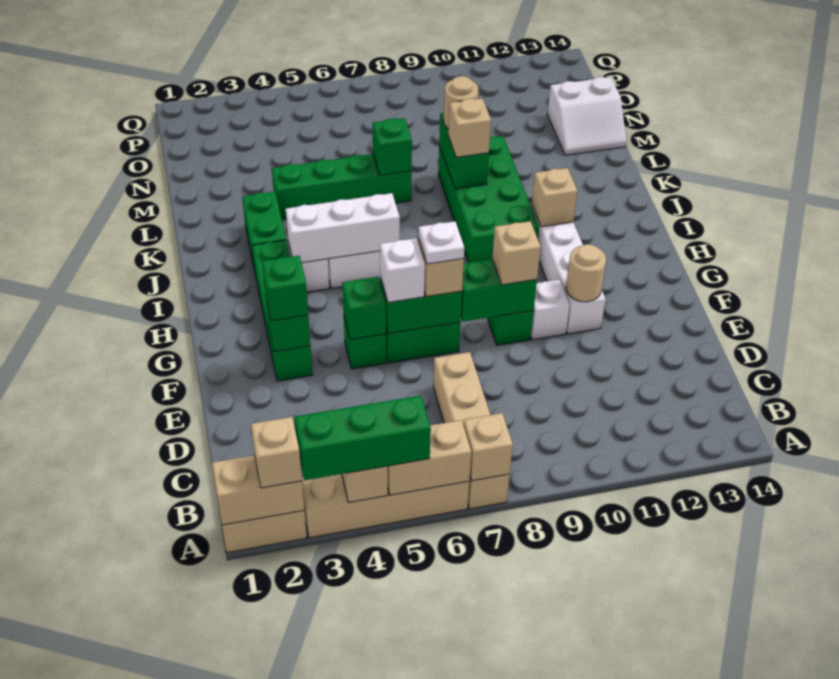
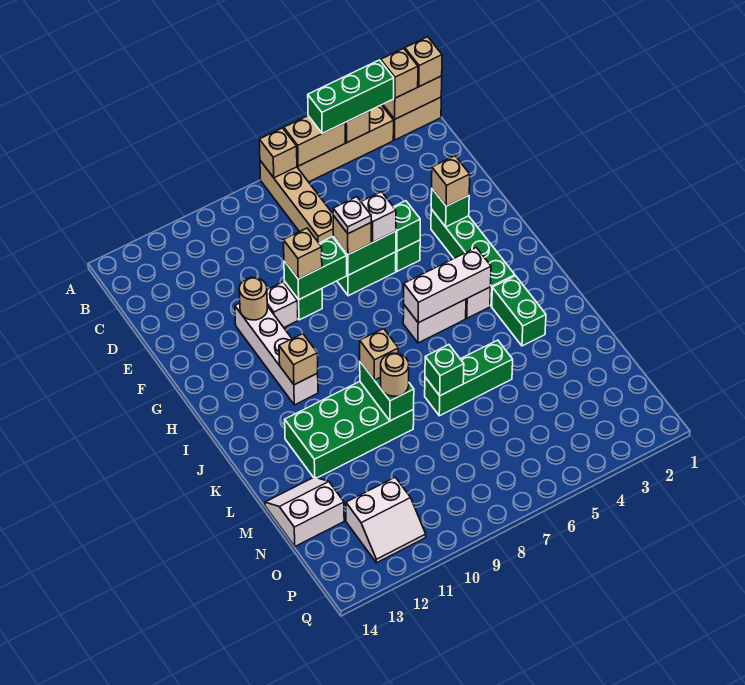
none -> tan 1x1 brick [405,37,442,87]
green 1x1 brick [262,256,308,321] -> tan 1x1 brick [432,156,470,206]
green 2x4 brick [438,136,539,263] -> green 2x4 brick turned to [285,382,414,478]
green 1x4 brick [272,154,412,220] -> green 1x3 brick [425,340,513,416]
none -> white 2x2 slope [346,477,426,563]

